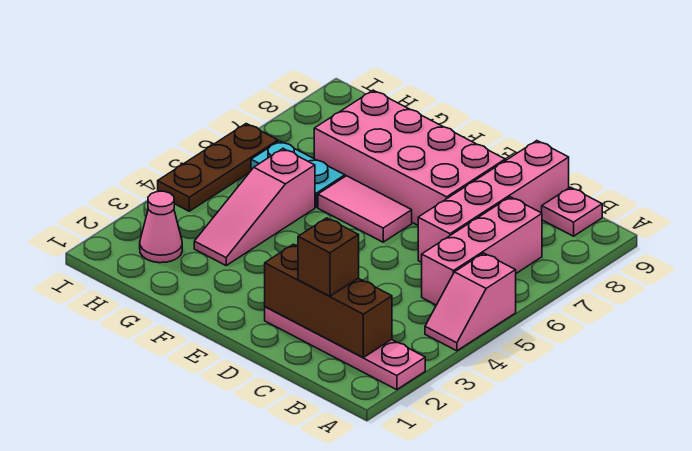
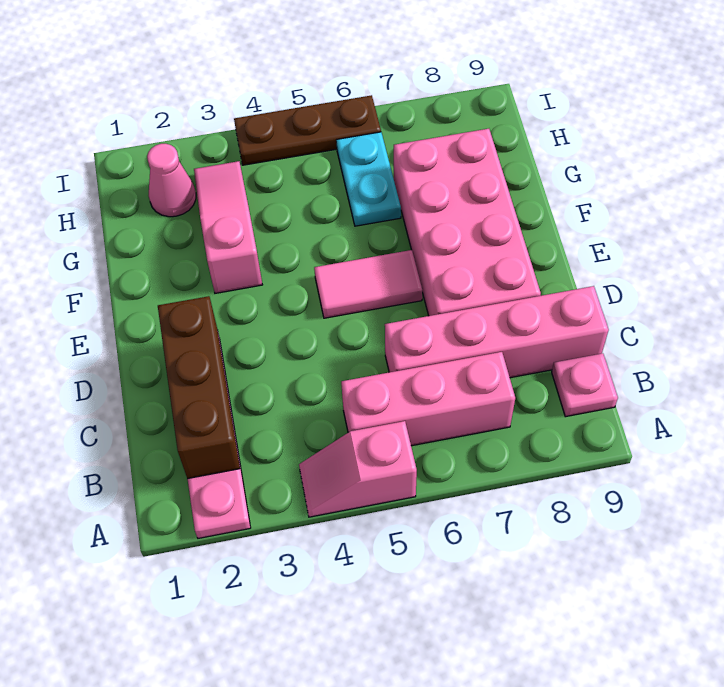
brown 1x1 brick [298,218,359,296] -> none
pink 1x2 tile [318,176,412,242] -> pink 1x2 tile turned to [314,250,422,318]
pink 1x3 slope [194,149,315,265] -> pink 1x3 slope turned to [194,161,262,293]

